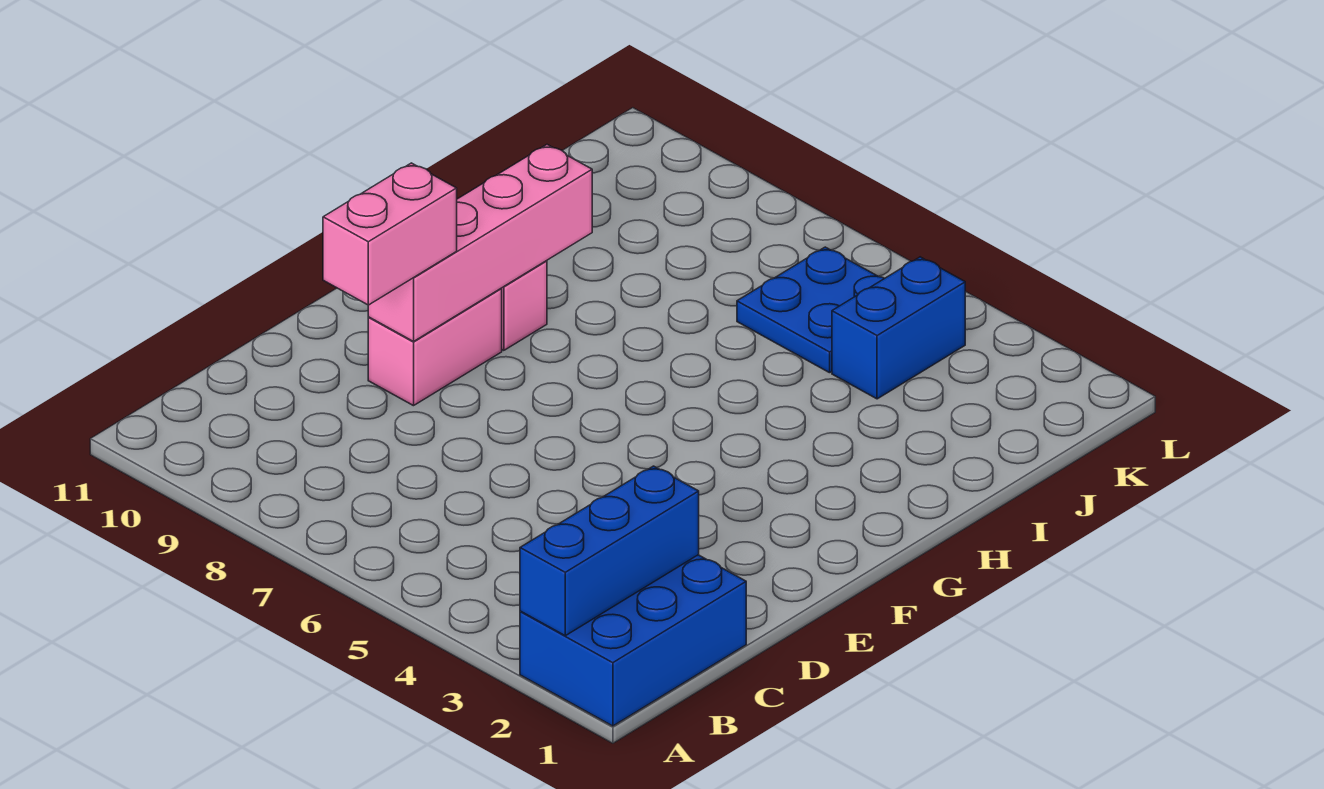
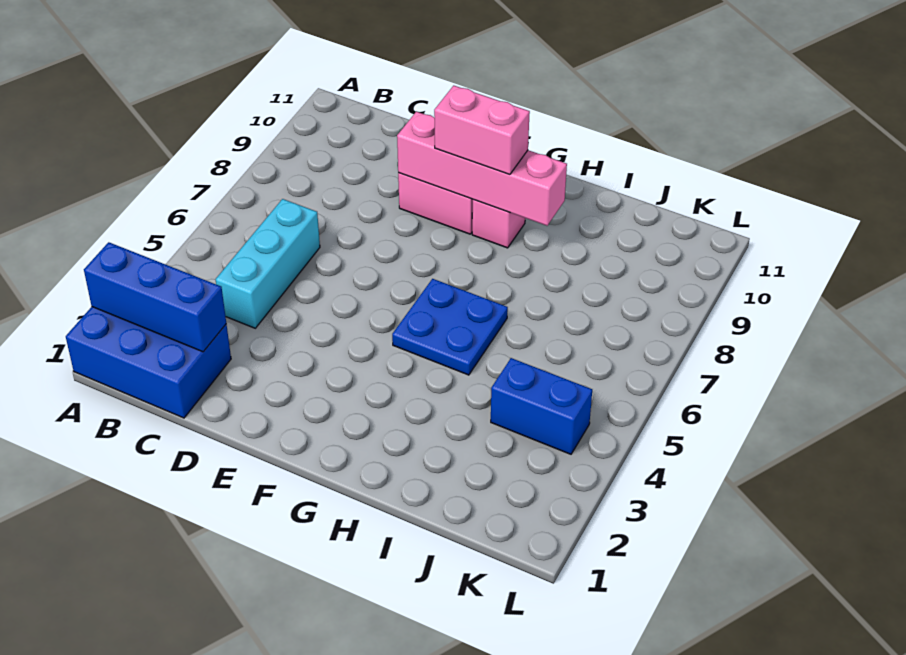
none -> cyan 1x3 brick [215,199,320,328]
pink 1x2 brick [323,163,457,305] -> pink 1x2 brick moved to [434,86,530,174]
blue 2x2 plate [737,247,884,373] -> blue 2x2 plate moved to [392,279,508,375]

